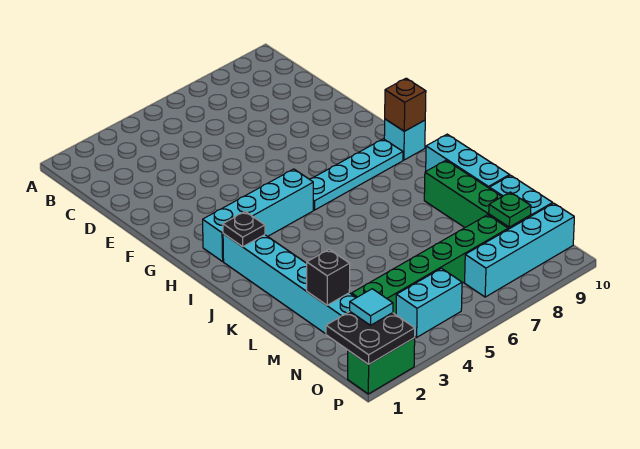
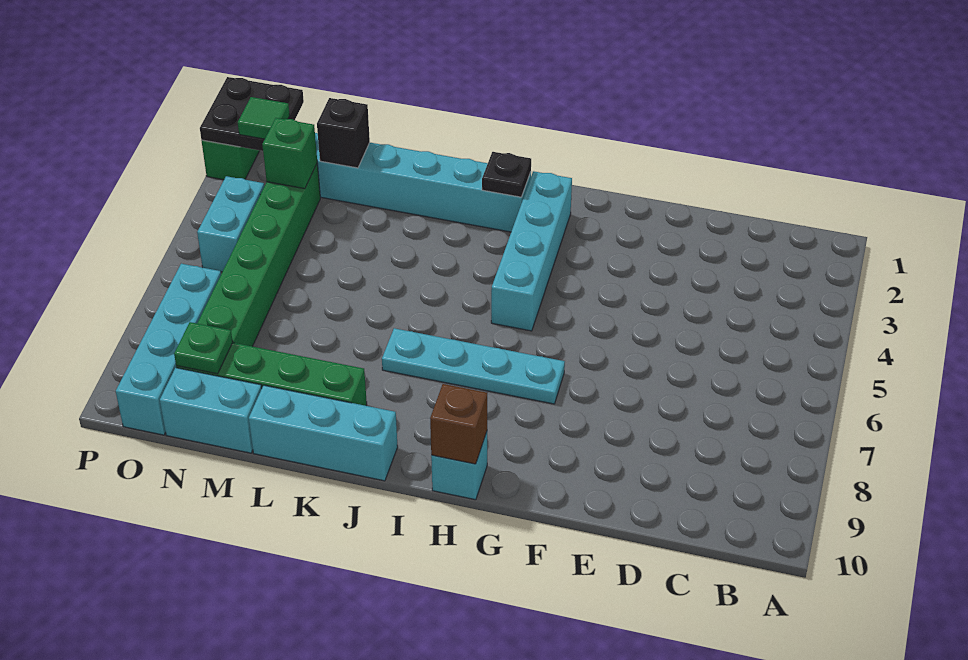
cyan 1x4 plate [310,139,403,210] -> cyan 1x4 plate turned to [382,328,565,404]
none -> green 1x1 brick [262,118,317,189]
cyan 1x1 tile [350,289,393,325] -> green 1x1 tile [238,97,290,139]

